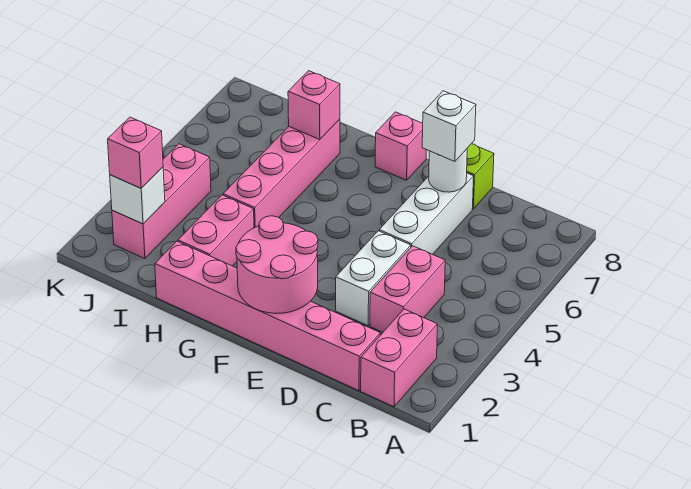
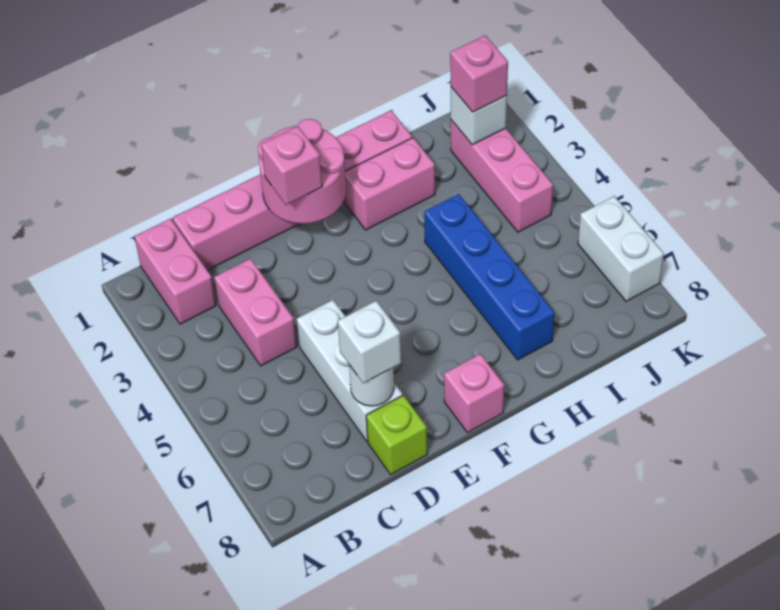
white 1x2 brick [336,231,411,326] -> white 1x2 brick moved to [578,196,664,301]
pink 1x2 brick [178,195,254,266] -> pink 1x2 brick turned to [345,138,435,230]
pink 1x4 brick [223,119,340,228] -> blue 1x4 brick [424,194,554,360]
pink 1x1 brick [288,71,340,140] -> pink 1x1 brick moved to [261,126,322,205]

